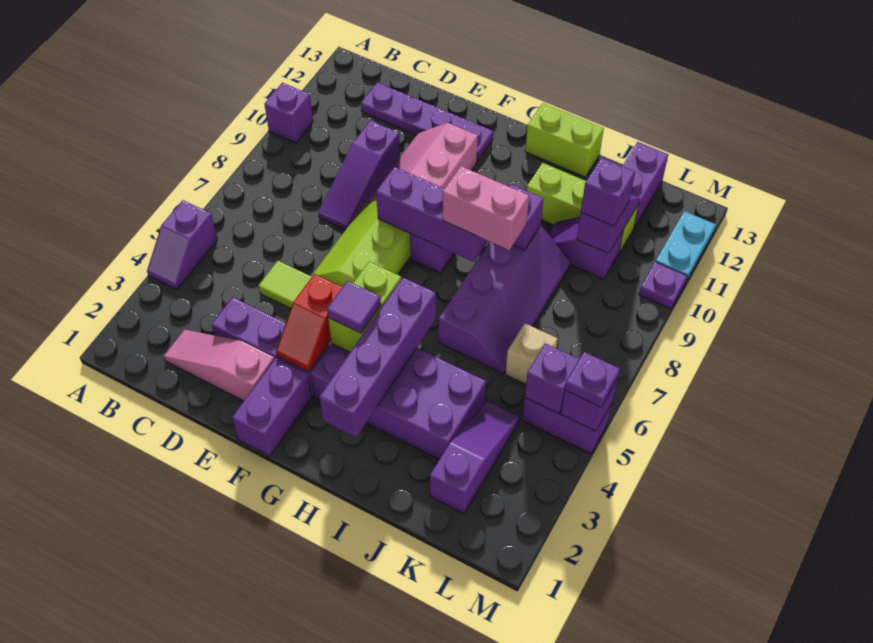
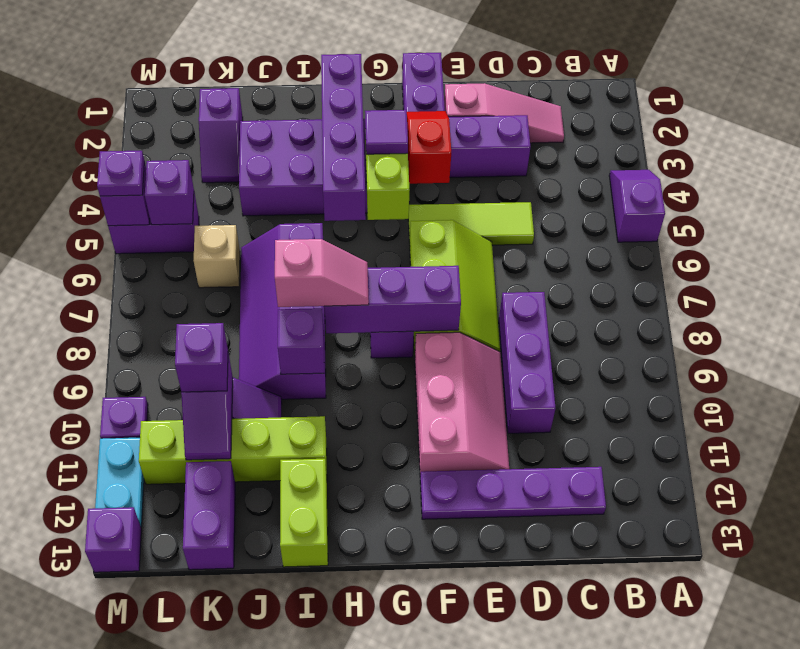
purple 1x1 brick [264,83,313,143] -> purple 1x1 brick moved to [85,507,141,572]
purple 1x3 slope [318,120,400,229] -> purple 1x3 brick [499,292,555,433]
pink 1x2 brick [443,166,529,250] -> pink 1x2 slope [275,239,369,307]
lime 1x2 brick [525,103,604,177] -> lime 1x2 brick turned to [280,459,328,567]
lime 1x3 brick [527,163,639,253] -> lime 1x4 brick [139,416,327,484]
purple 1x3 slope [430,401,520,514] -> purple 1x2 slope [199,88,243,183]

